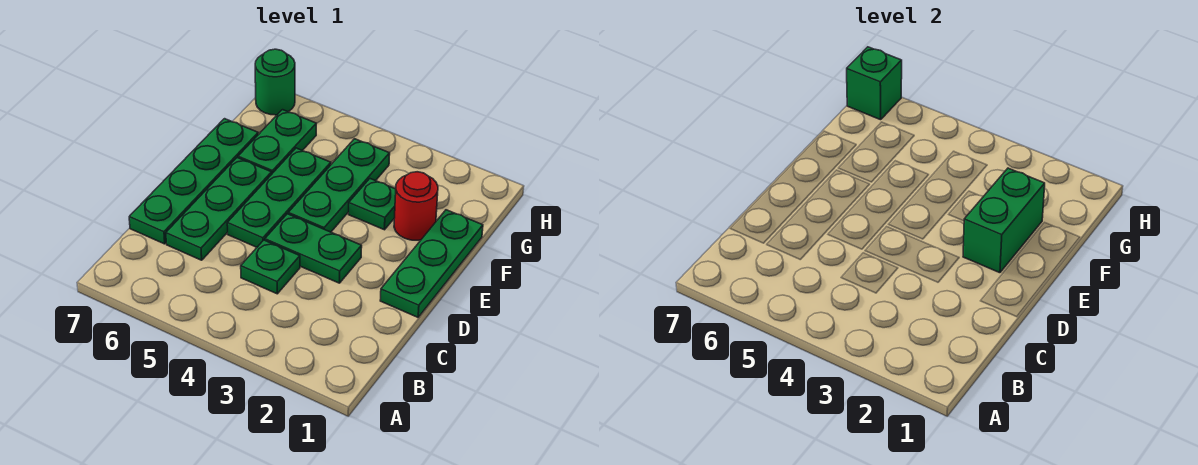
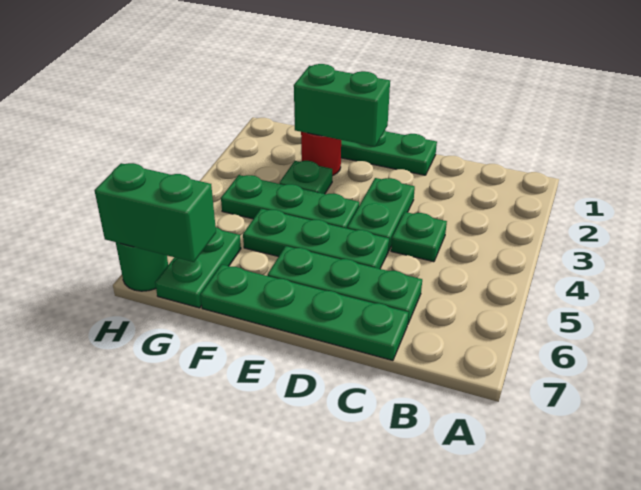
green 1x2 plate [238,110,316,173] -> green 1x2 plate turned to [155,227,241,308]
green 1x1 brick [847,47,902,120] -> green 1x2 brick [95,163,216,262]

